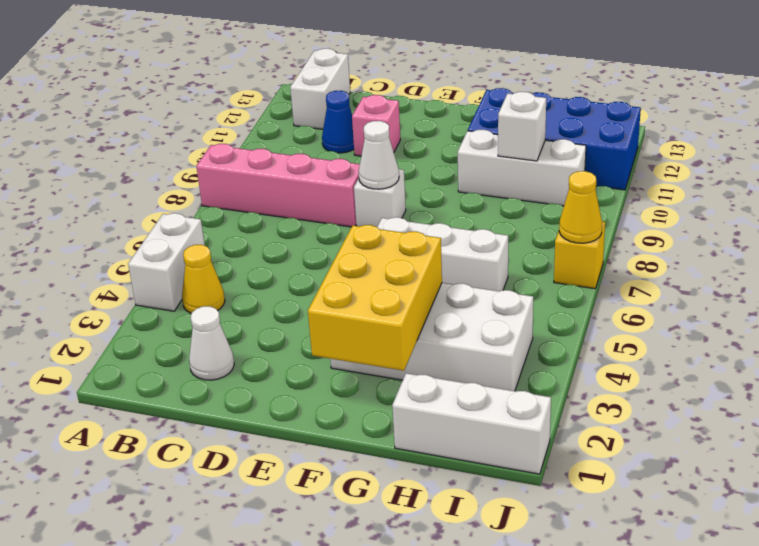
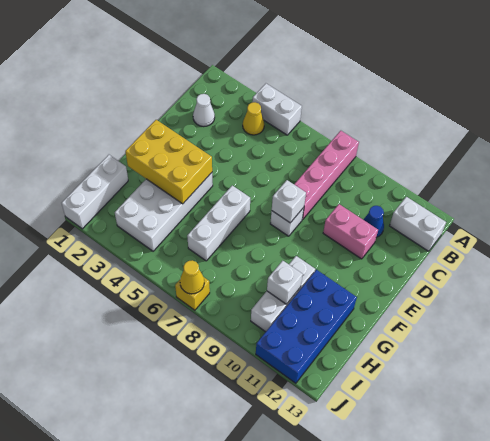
pink 1x1 brick [352,95,400,156] -> pink 1x2 brick [323,204,378,259]
white 1x1 cone [359,121,399,189] -> white 1x1 brick [272,180,306,223]

